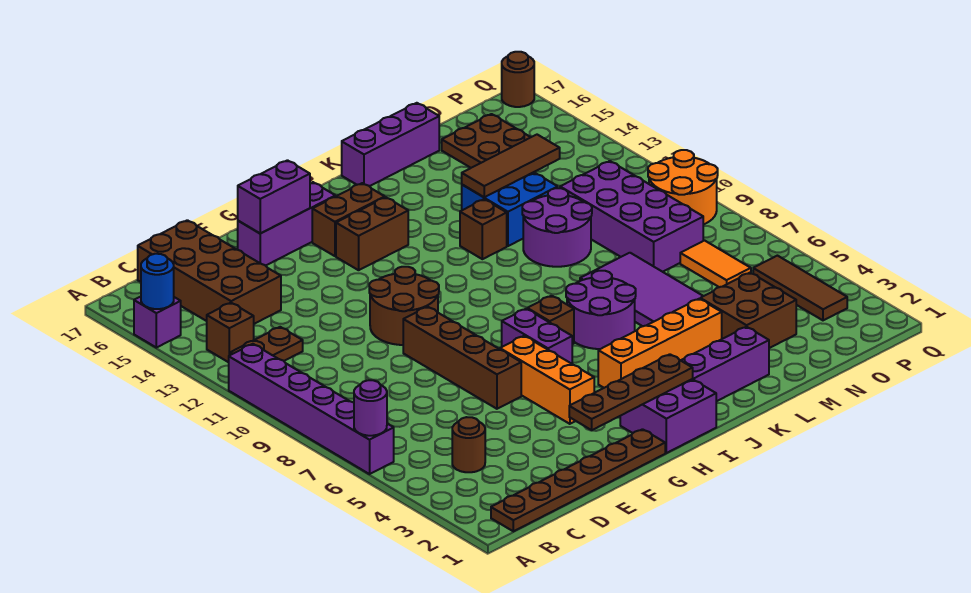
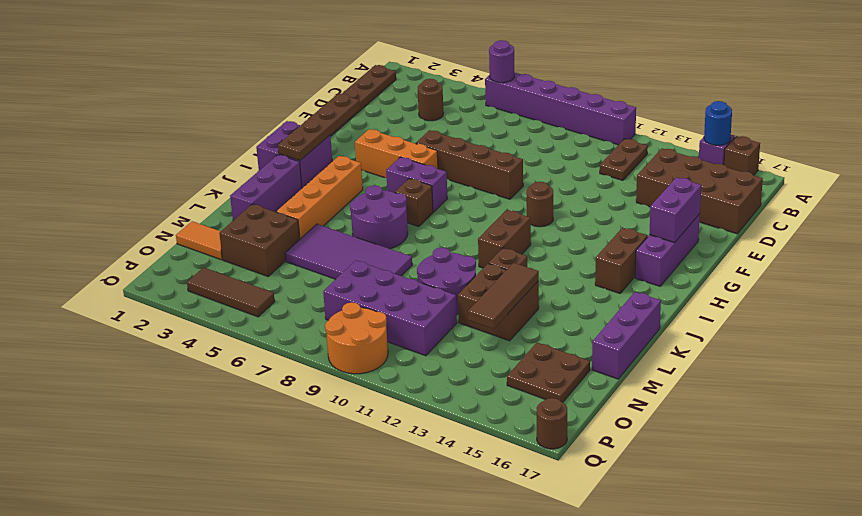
brown 1x1 brick [207,303,254,362] -> brown 1x1 brick moved to [724,136,760,175]
brown 2x2 round brick [369,267,439,345] -> brown 1x1 round brick [526,182,553,227]
brown 1x2 brick [336,197,408,270] -> brown 1x2 brick moved to [478,210,531,268]
blue 2x2 brick [462,172,558,246] -> brown 2x2 brick [458,264,539,341]
orange 1x2 tile [680,241,751,287] -> orange 1x2 tile moved to [176,221,222,260]

